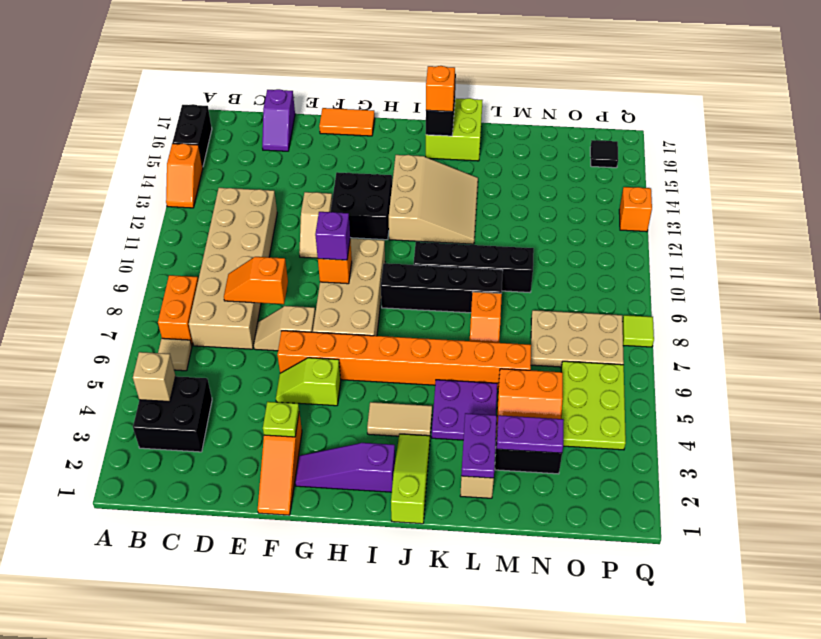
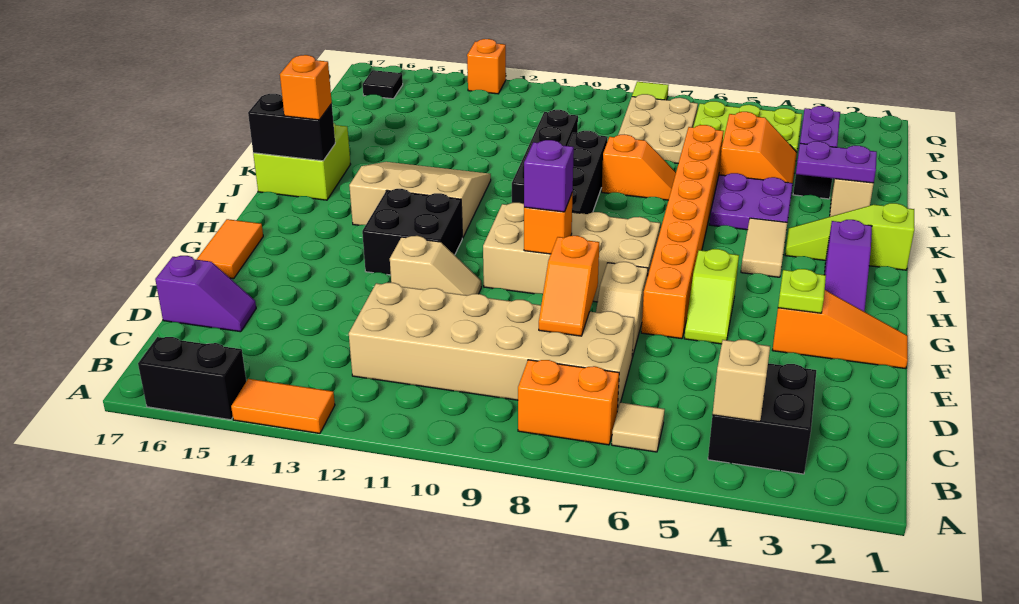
orange 1x2 slope [166,144,203,208] -> orange 1x2 tile [231,379,335,433]

